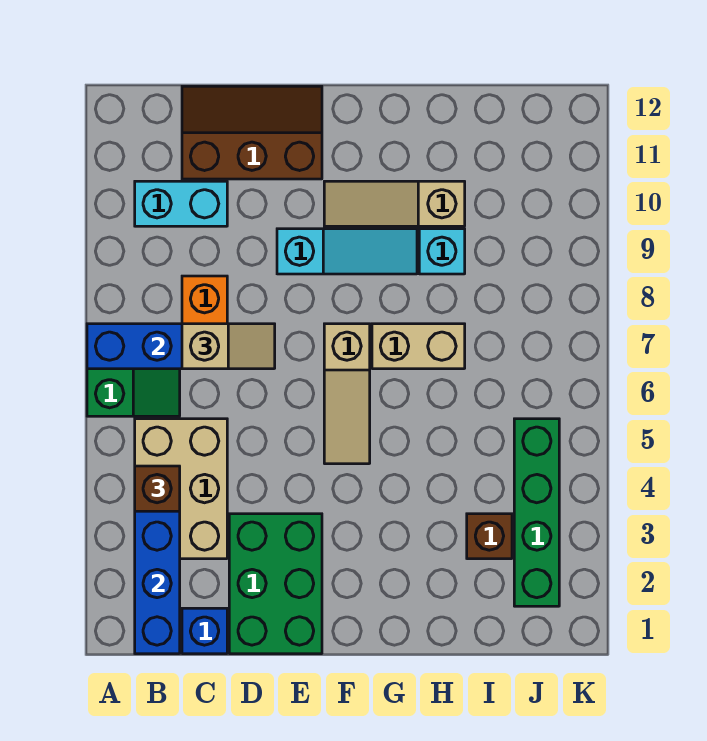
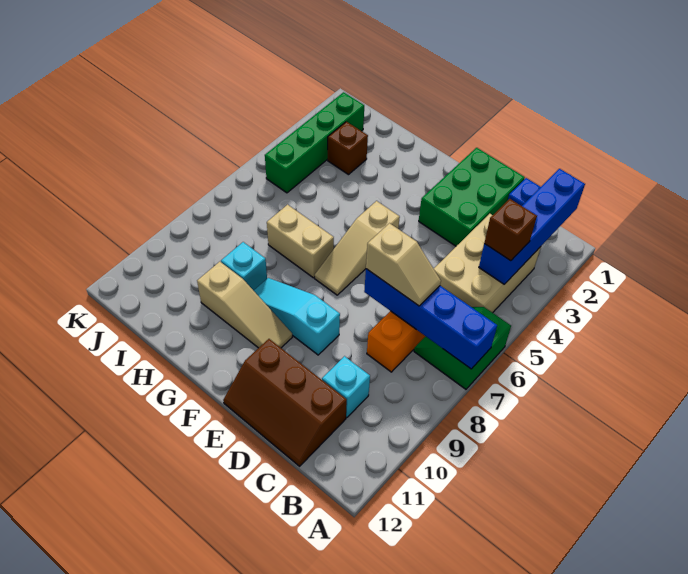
cyan 1x2 brick [135,181,227,226] -> cyan 1x1 brick [322,356,370,418]
tan 1x2 slope [182,324,275,369] -> tan 1x2 slope turned to [366,223,441,306]
tan 1x3 slope [324,324,370,464] -> tan 1x3 slope turned to [315,201,400,295]

